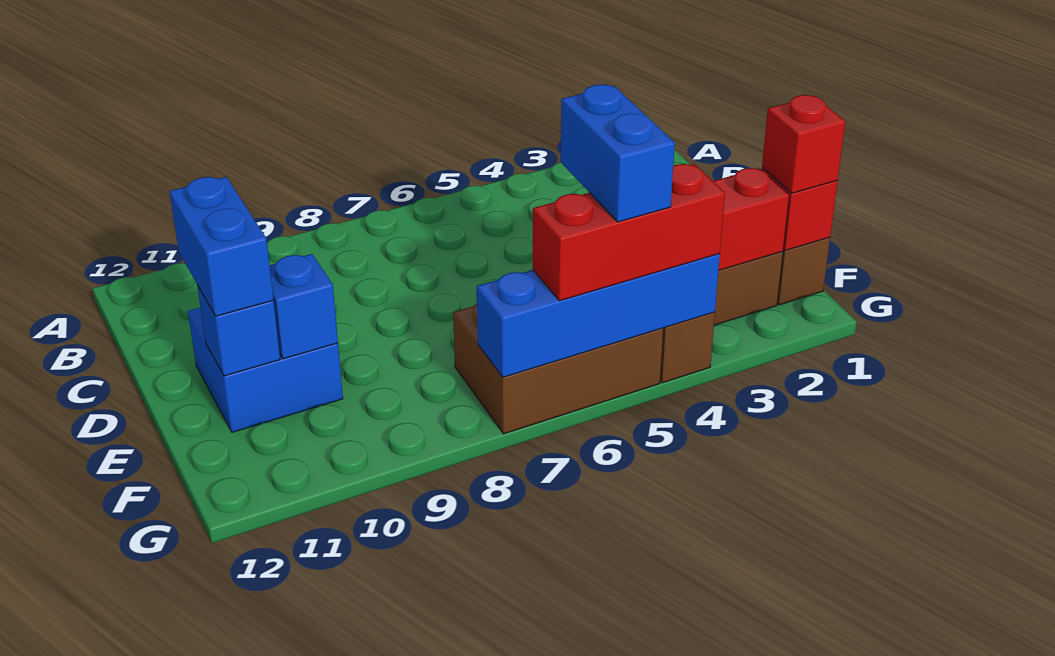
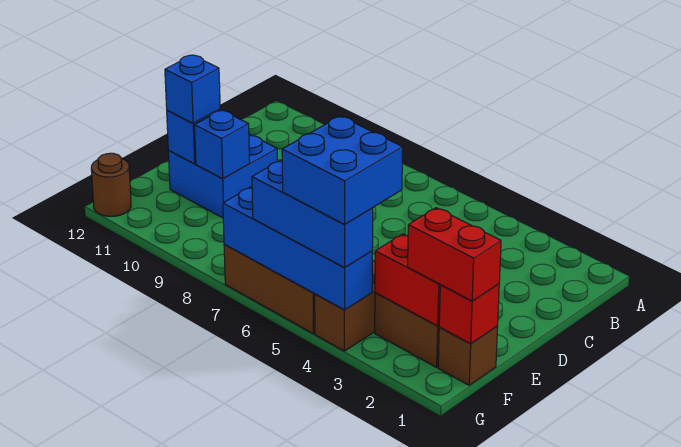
blue 1x2 brick [170,177,273,316] -> blue 1x1 brick [165,55,220,123]
red 1x1 brick [762,95,845,193] -> red 1x2 brick [408,208,501,301]
blue 1x2 brick [561,85,675,222] -> blue 2x2 brick [282,116,403,224]
red 1x3 brick [533,164,725,301] -> blue 1x3 brick [252,160,373,268]
none -> brown 1x1 round brick [91,153,131,216]

